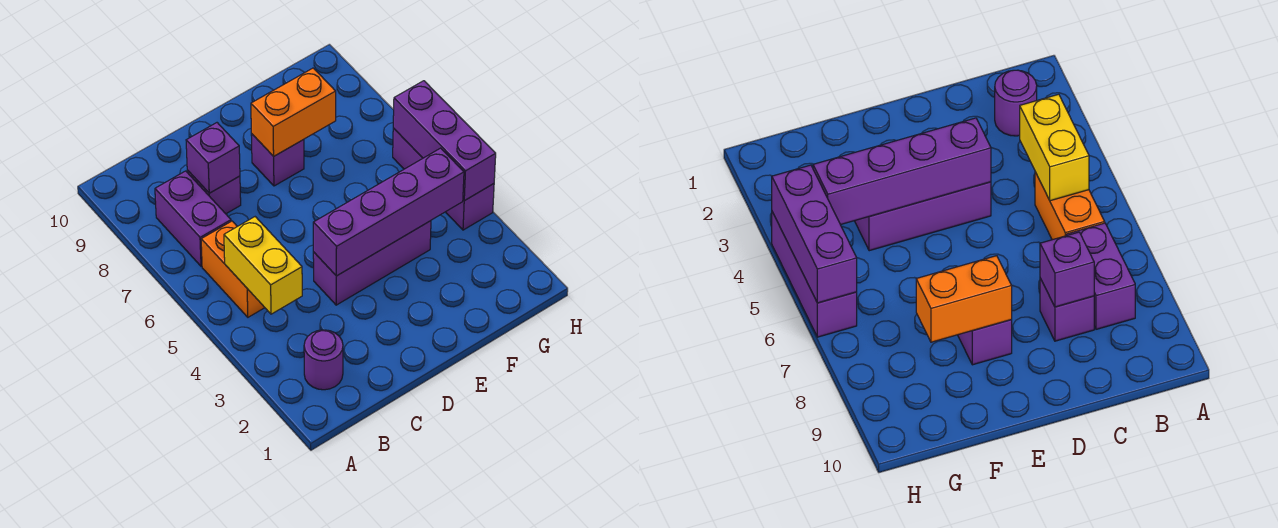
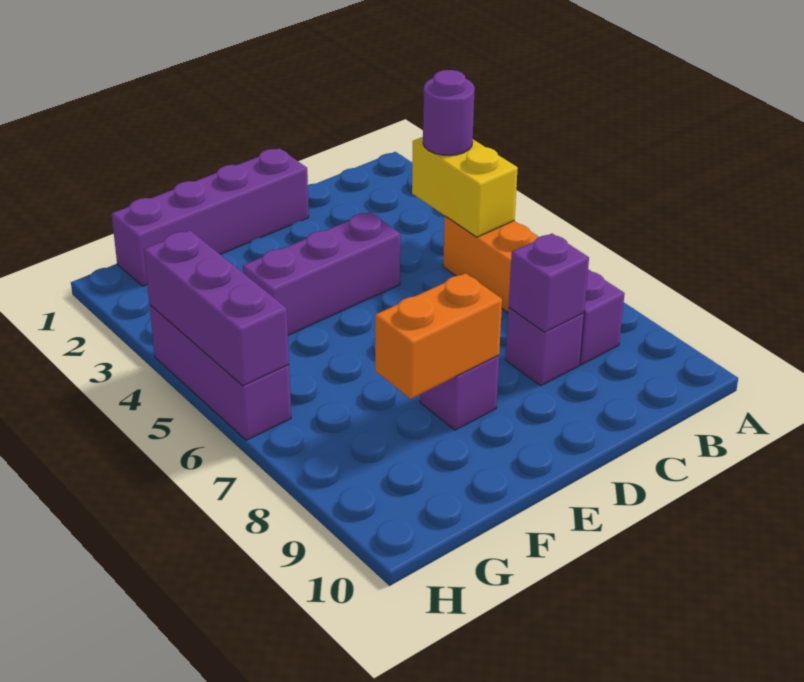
purple 1x1 round brick [304,330,343,390] -> purple 1x1 round brick moved to [423,70,475,156]
purple 1x4 brick [313,148,464,276] -> purple 1x4 brick moved to [112,149,309,286]

